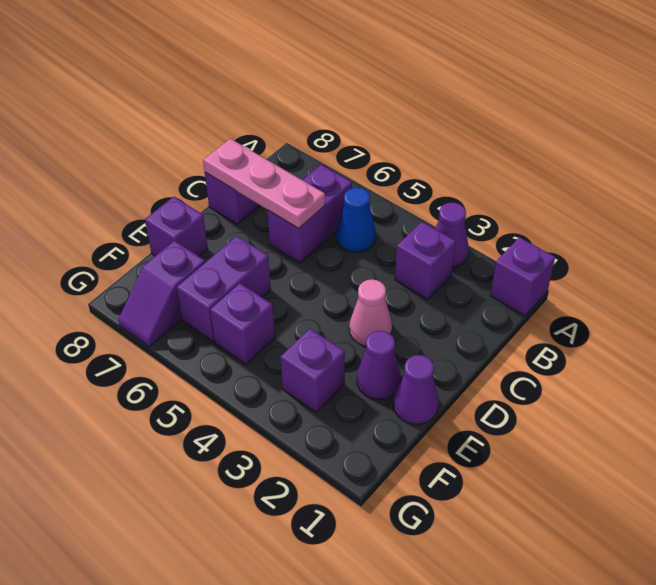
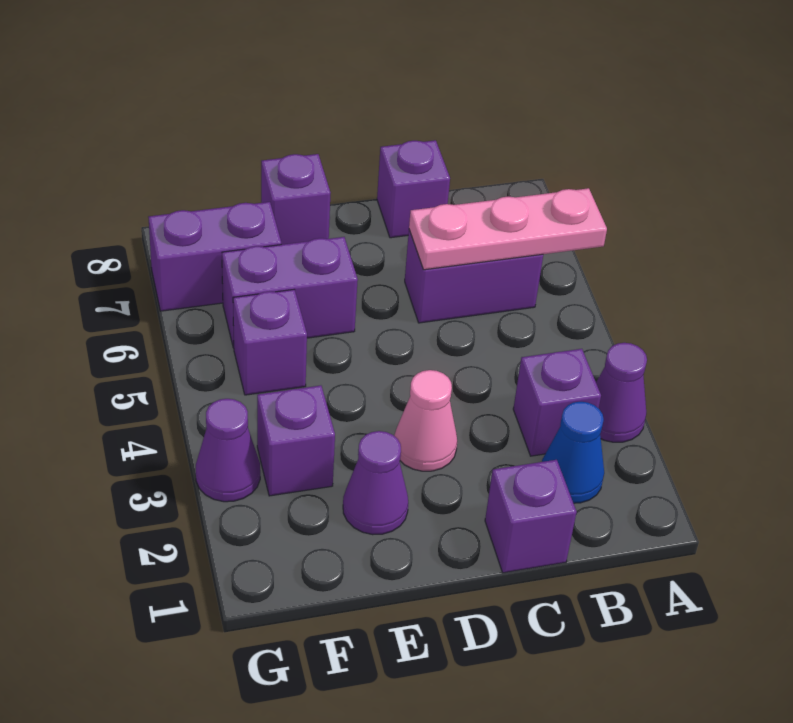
purple 1x1 brick [490,237,555,316] -> purple 1x1 brick moved to [485,460,577,573]
blue 1x1 cone [336,188,376,252] -> blue 1x1 cone moved to [542,402,604,503]
pink 1x3 plate [203,139,325,228] -> pink 1x3 plate turned to [409,188,607,270]
purple 1x1 cone [393,355,439,424] -> purple 1x1 cone moved to [196,399,260,502]
purple 1x2 slope [118,241,205,347] -> purple 1x2 brick [148,202,281,311]

